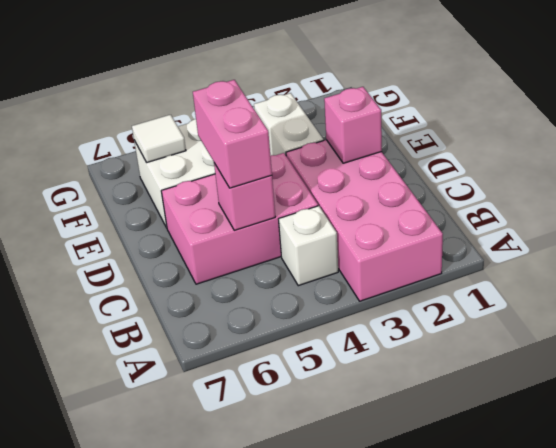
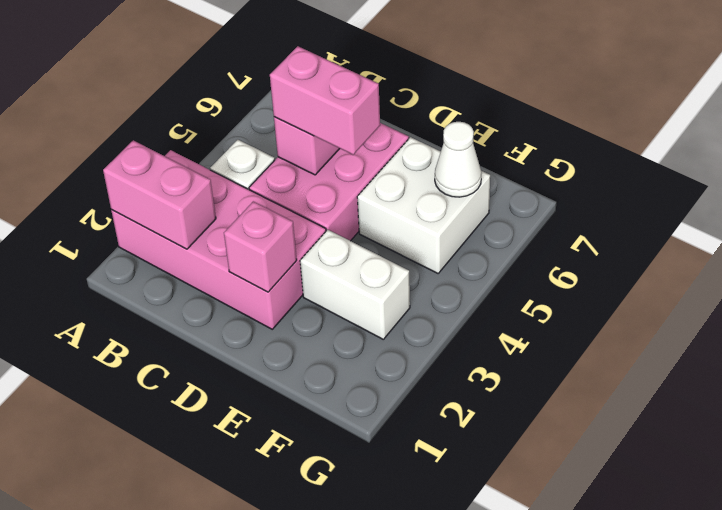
none -> pink 1x2 brick [103,140,216,249]
white 1x1 tile [132,115,186,163] -> white 1x1 cone [435,122,482,197]

